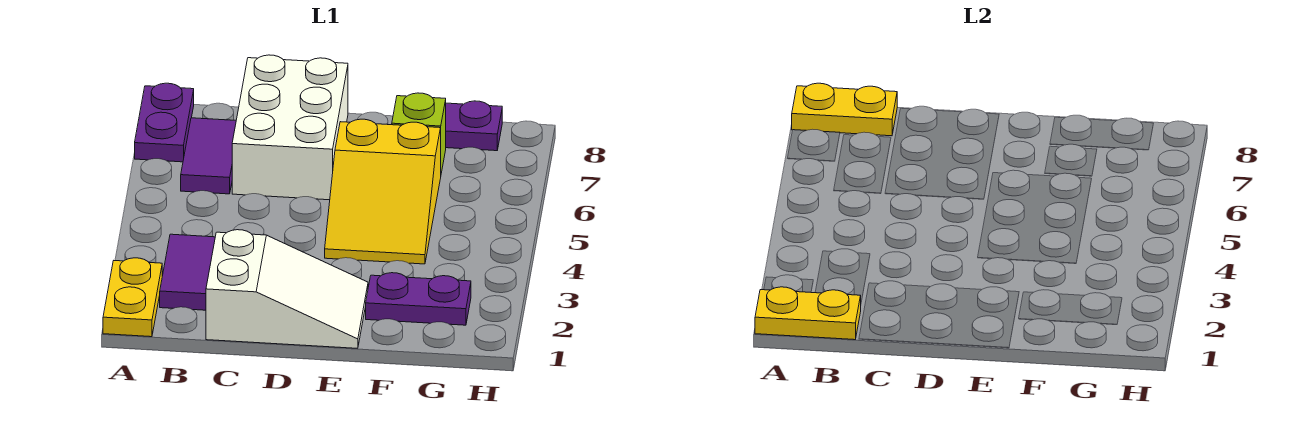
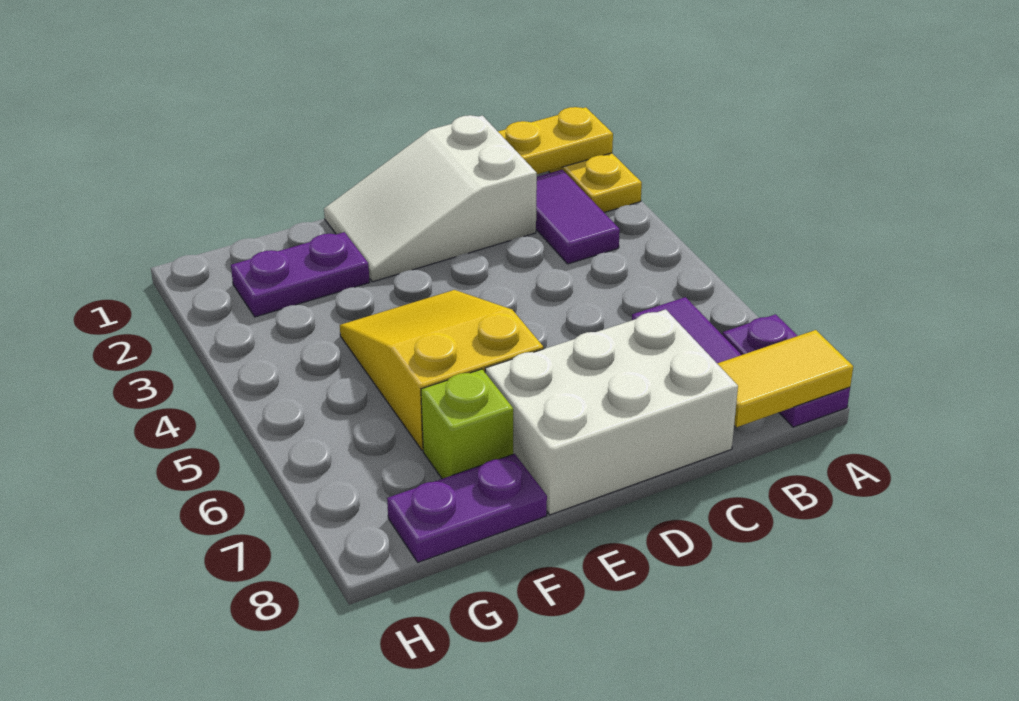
yellow 1x2 plate [792,83,897,136] -> yellow 1x2 tile [717,330,853,427]
white 2x3 brick [232,55,348,200] -> white 2x3 brick turned to [485,309,738,515]

